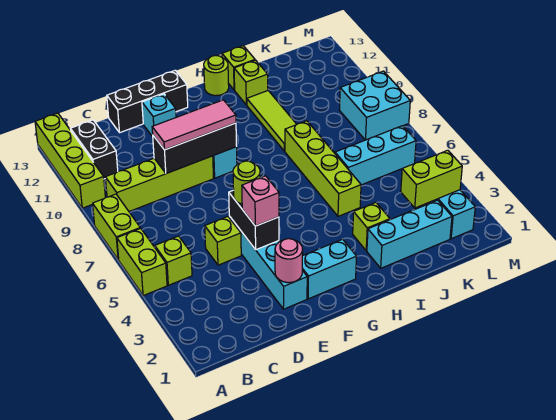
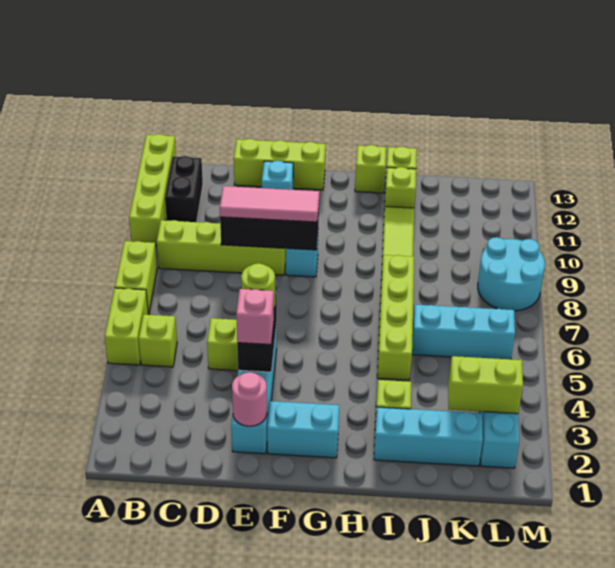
black 1x3 brick [107,70,188,132] -> lime 1x3 brick [234,139,326,190]
lime 1x1 round brick [204,56,229,96] -> lime 1x1 brick [355,145,386,193]
cyan 2x2 brick [340,71,410,140] -> cyan 2x2 round brick [478,237,545,311]

